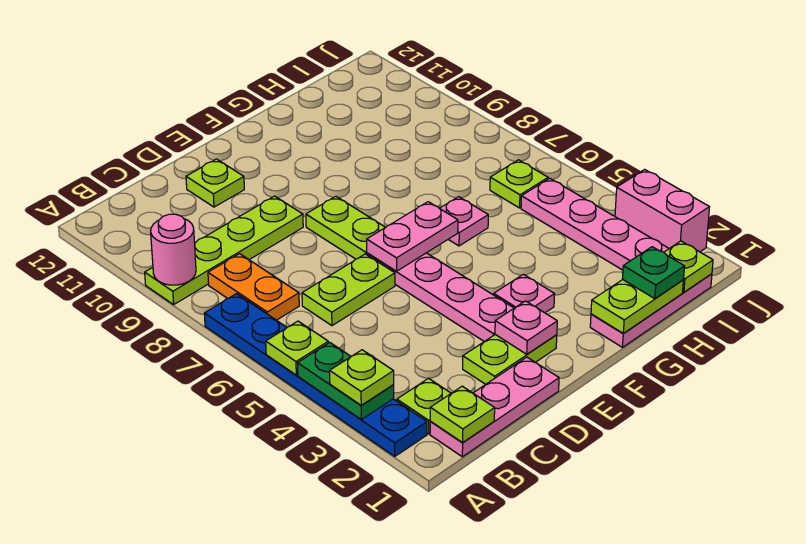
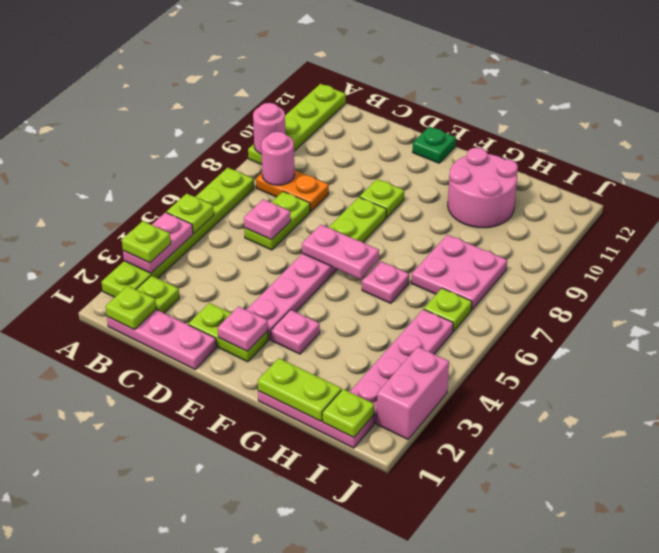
blue 1x6 plate [204,294,427,456] -> lime 1x6 plate [102,168,254,297]
green 1x2 plate [298,342,394,420] -> pink 1x2 plate [123,212,193,273]
lime 1x4 plate [145,196,303,304] -> lime 1x4 plate turned to [248,84,346,165]
orange 1x2 plate [208,254,299,320] -> orange 1x2 plate turned to [256,170,329,212]
none -> pink 1x1 round brick [261,132,294,185]
lime 1x2 plate [302,254,395,326] -> lime 1x2 plate turned to [244,191,310,250]
none -> pink 1x1 plate [244,199,291,240]
lime 1x1 plate [186,159,244,207] -> lime 1x1 plate moved to [360,179,404,218]
none -> pink 2x2 round brick [448,148,518,228]
green 1x1 plate [622,247,685,299] -> green 1x1 plate moved to [413,127,456,163]
none -> pink 2x2 plate [411,235,507,310]

